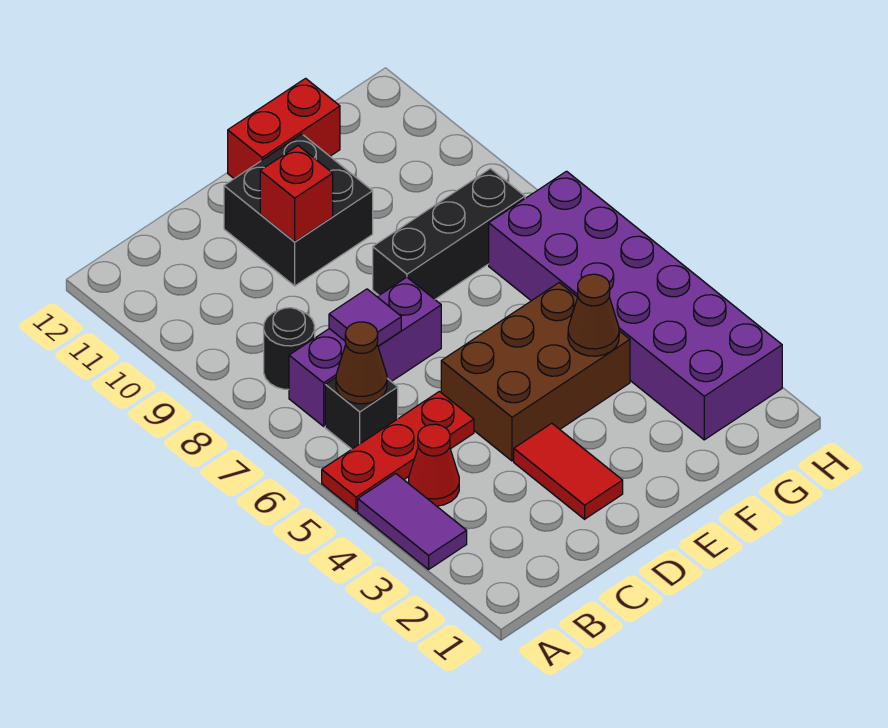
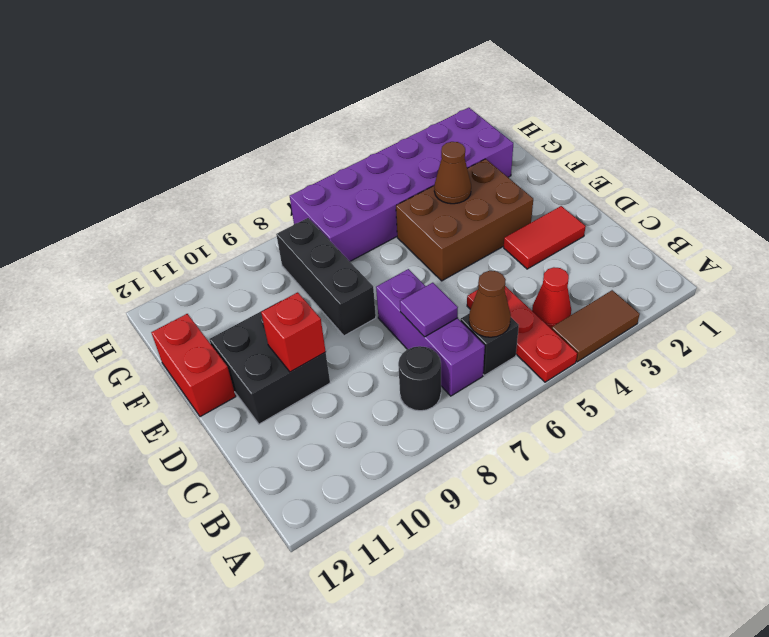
purple 1x2 tile [358,474,467,569] -> brown 1x2 tile [552,290,640,362]
brown 2x3 brick [441,283,630,461] -> brown 2x3 brick turned to [396,159,533,281]

